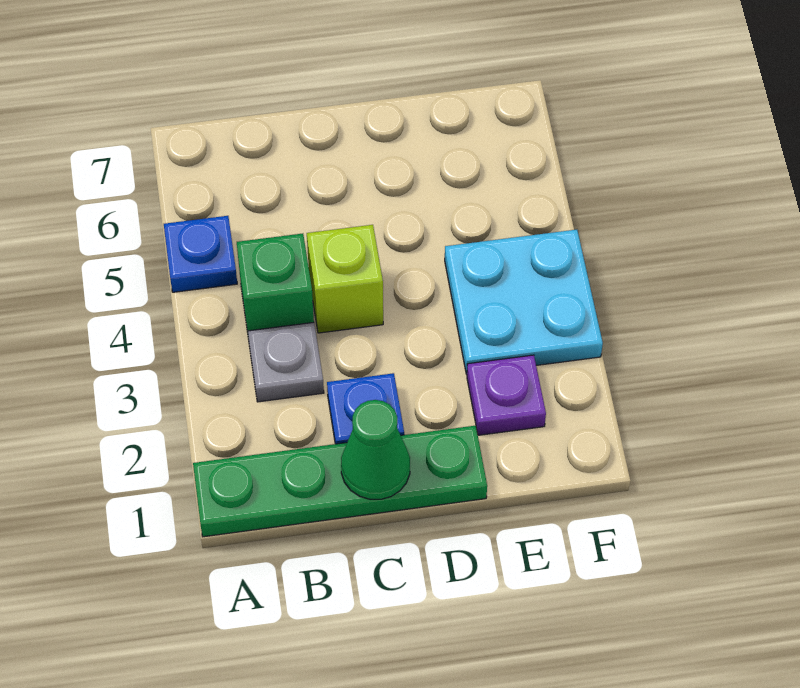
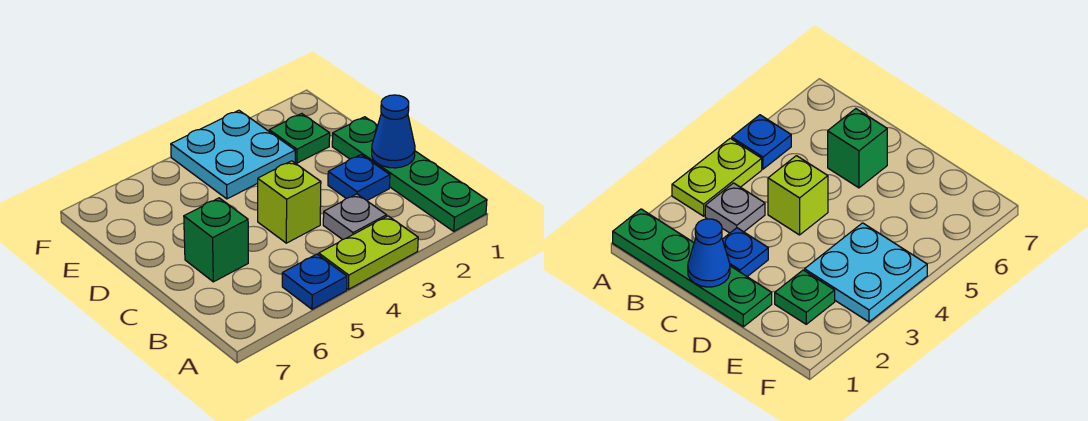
none -> lime 1x2 plate [319,216,418,289]
green 1x1 brick [237,234,314,332] -> green 1x1 brick moved to [184,198,248,282]
green 1x1 cone [341,400,410,499] -> blue 1x1 cone [372,95,415,168]
purple 1x1 plate [467,355,546,435] -> green 1x1 plate [269,114,330,163]

